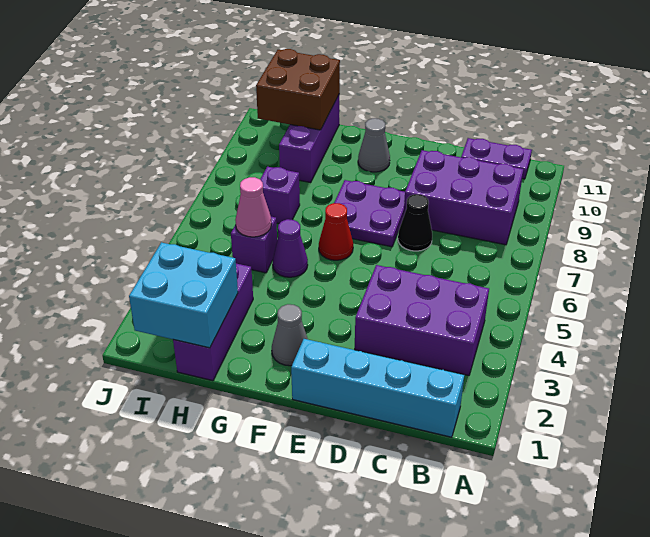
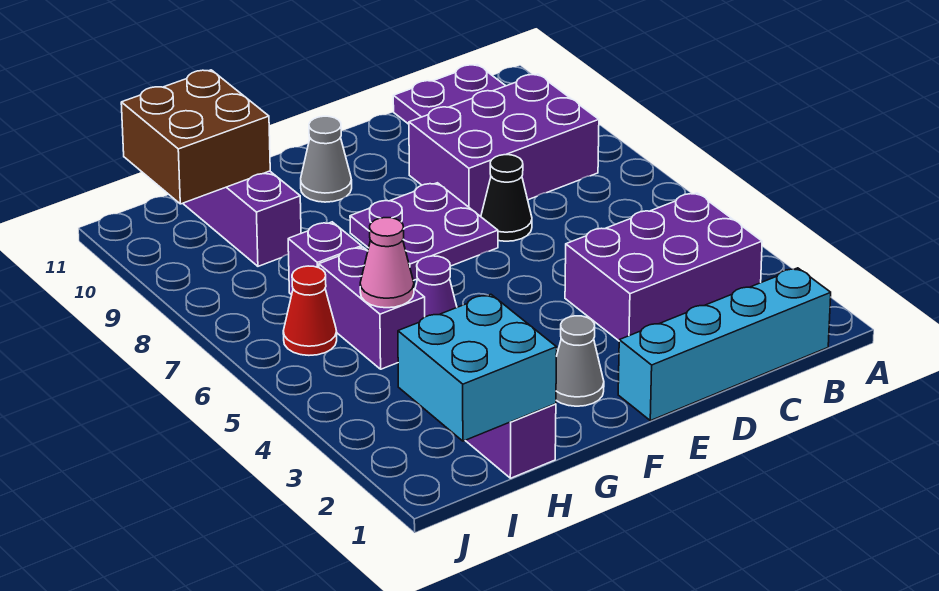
red 1x1 cone [319,203,353,260] -> red 1x1 cone moved to [283,266,337,355]
purple 1x1 brick [231,217,277,273] -> purple 1x2 brick [319,247,425,369]

